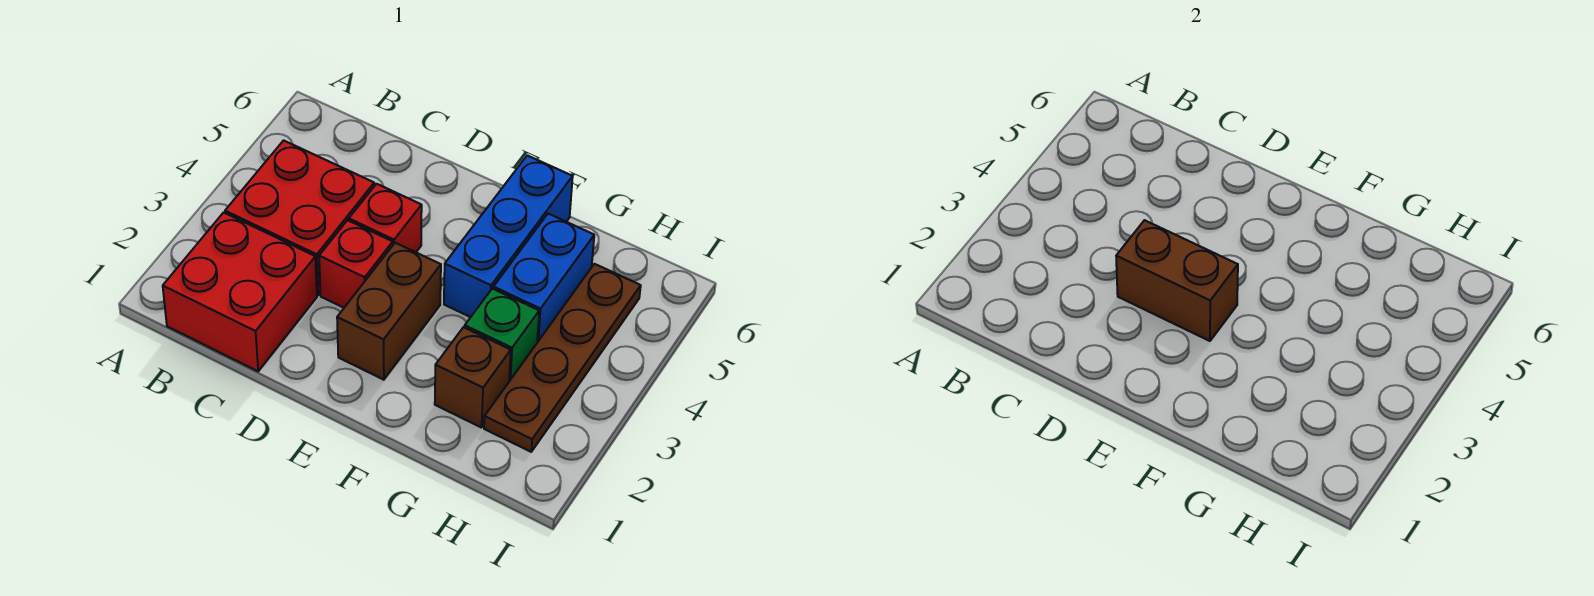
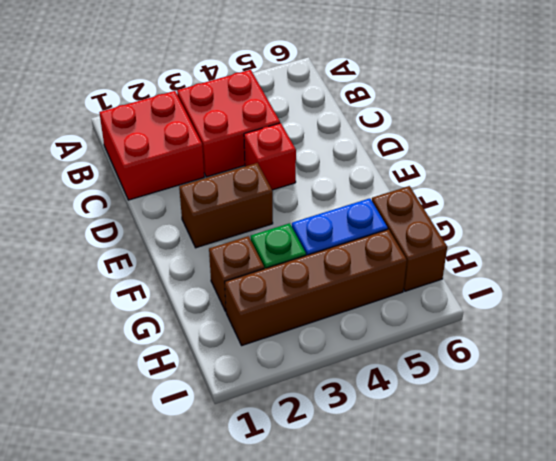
red 1x1 brick [319,220,393,308] -> none
brown 1x2 brick [1116,220,1238,341] -> brown 1x2 brick moved to [372,186,447,291]
blue 1x3 brick [444,155,573,317] -> none
brown 1x4 plate [484,264,641,452] -> brown 1x4 brick [225,229,407,345]

